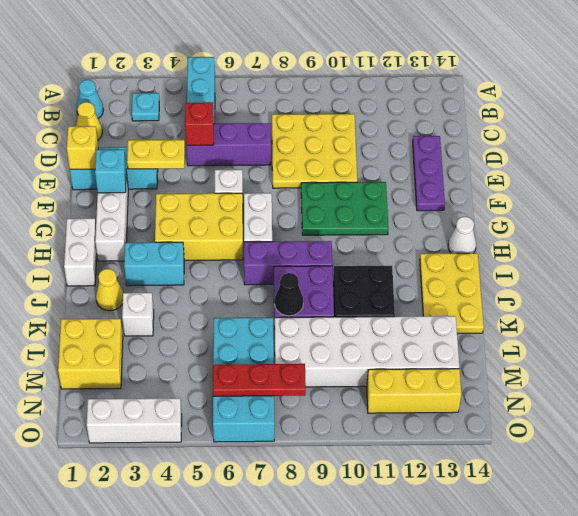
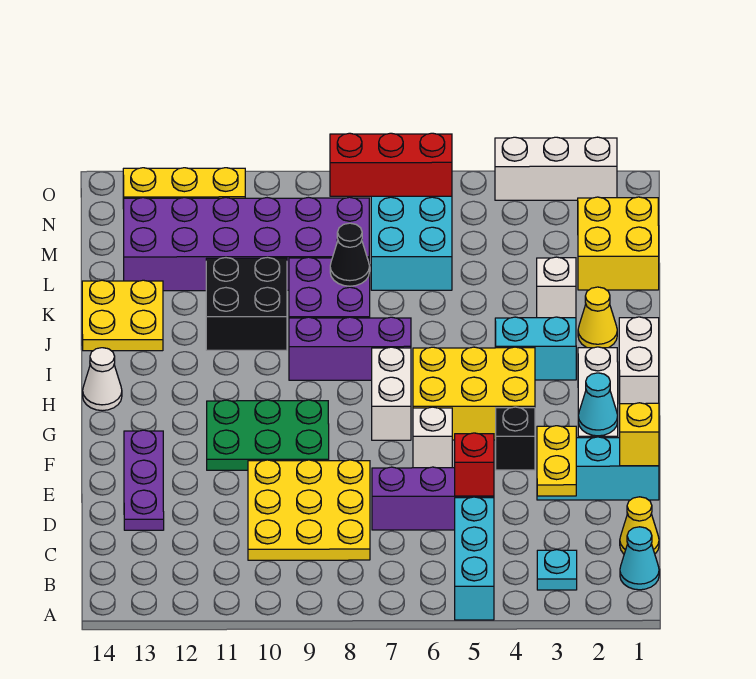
yellow 1x2 plate [127,140,185,169] -> yellow 1x2 plate turned to [537,426,576,496]
cyan 1x1 brick [95,150,126,193] -> cyan 1x1 cone [578,373,618,436]
none -> black 1x1 brick [496,407,535,470]
yellow 2x3 plate [420,253,484,333] -> yellow 2x2 plate [82,280,163,351]
white 2x6 brick [275,316,459,387] -> purple 2x6 brick [124,197,369,291]
red 1x3 plate [213,364,306,396] -> red 1x3 brick [330,133,452,196]

